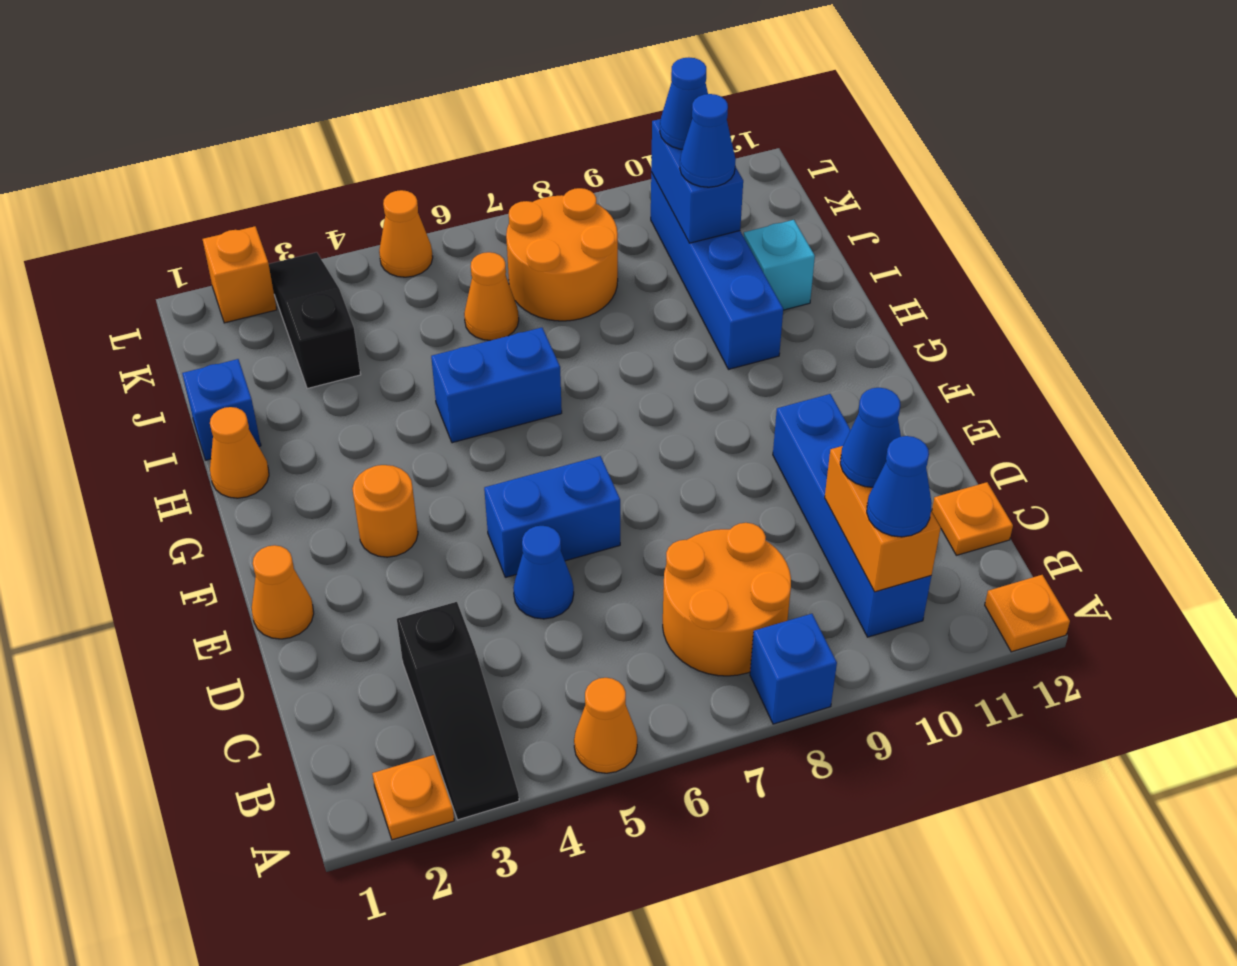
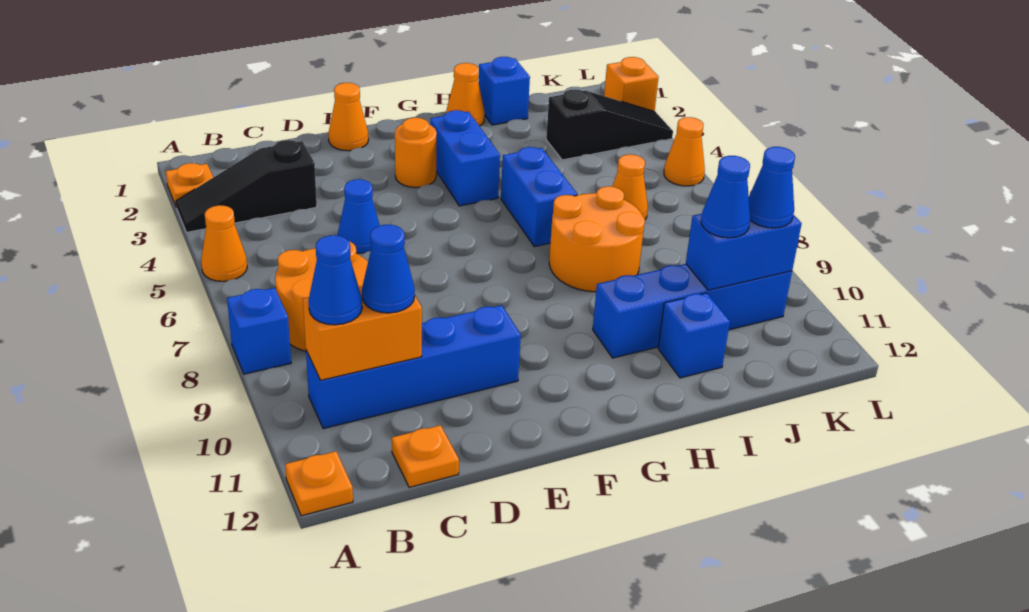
blue 1x2 brick [484,456,620,577] -> blue 1x2 brick moved to [430,110,500,206]
cyan 1x1 brick [744,220,815,310] -> blue 1x1 brick [658,293,730,378]
orange 2x2 round brick [506,188,618,321] -> orange 2x2 round brick moved to [549,186,645,292]

